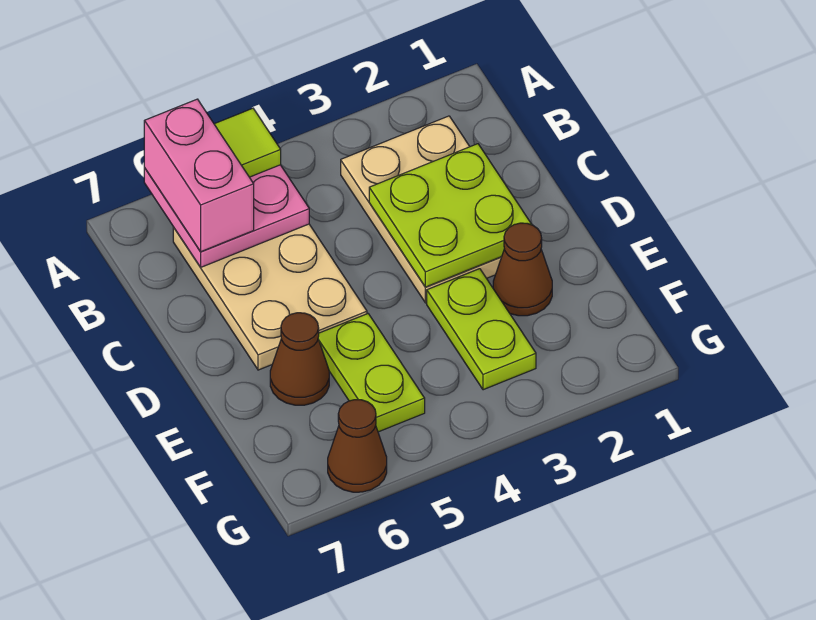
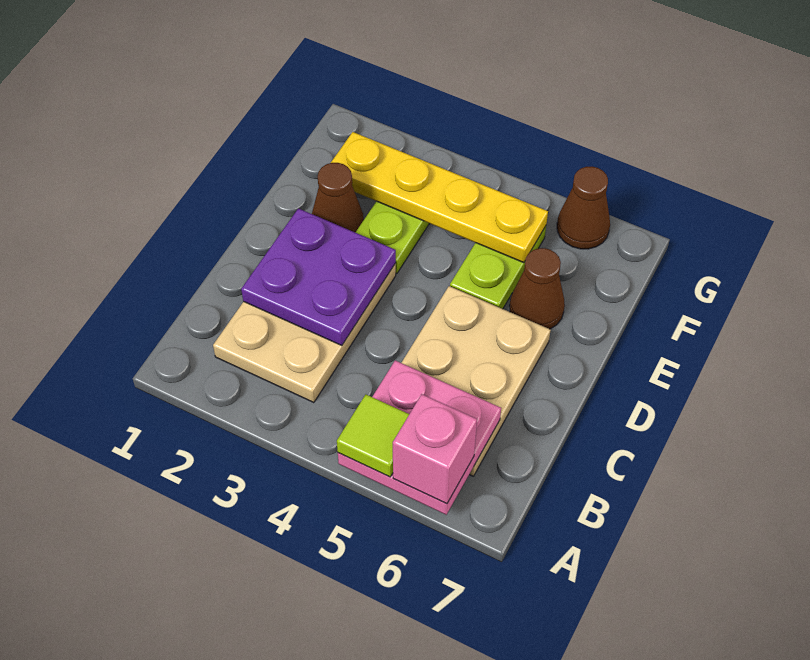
pink 1x2 brick [144,99,254,252] -> pink 1x1 brick [393,394,477,504]
lime 2x2 plate [369,144,532,287] -> purple 2x2 plate [241,208,396,346]
none -> yellow 1x4 plate [331,132,548,263]

